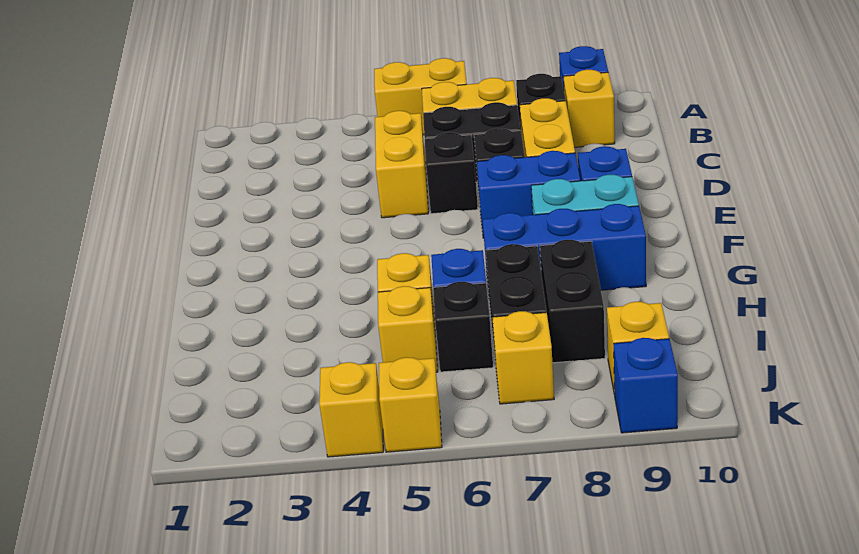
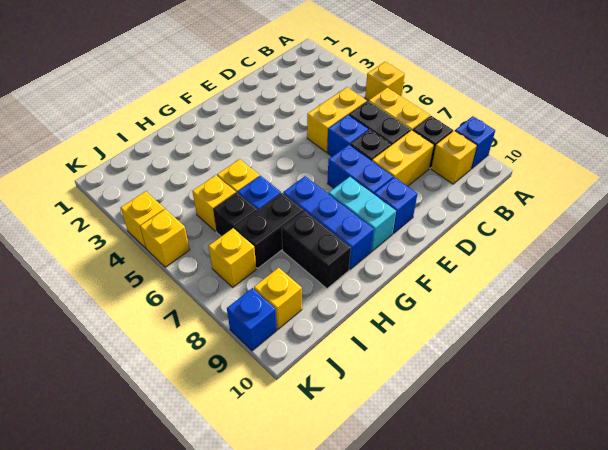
yellow 1x2 brick [374,58,467,135] -> yellow 1x1 brick [365,62,405,101]
black 1x1 brick [425,132,478,214] -> blue 1x1 brick [327,115,368,156]
black 1x2 brick [540,240,605,363] -> black 1x2 brick turned to [282,211,351,289]

